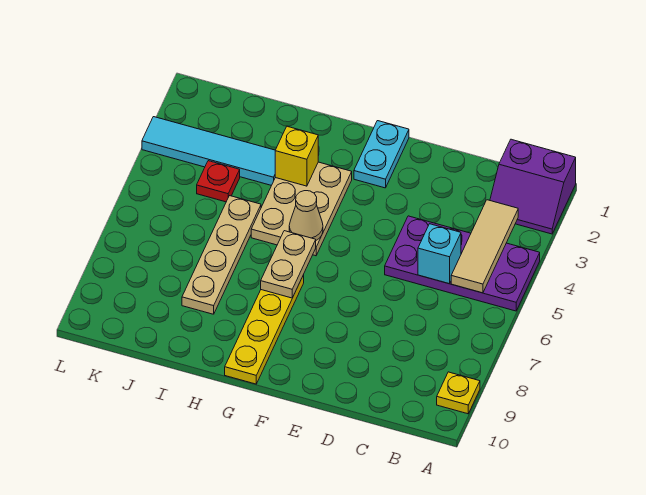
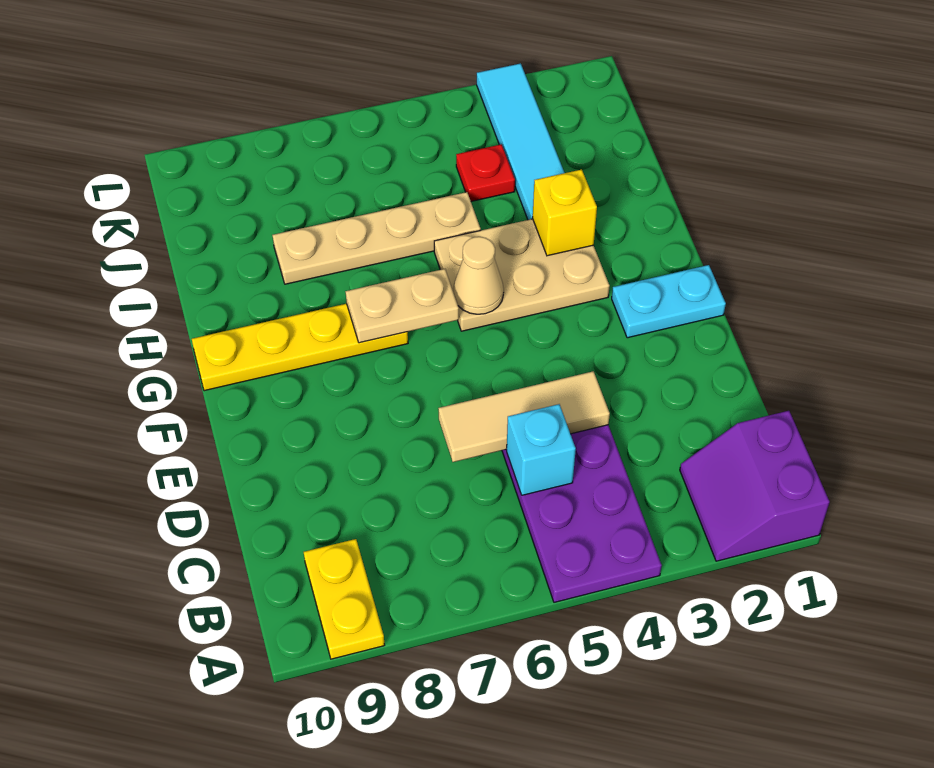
yellow 1x1 plate [437,372,480,414] -> yellow 1x2 plate [304,539,385,659]
tan 1x3 tile [451,200,518,293] -> tan 1x3 tile moved to [438,371,610,462]

